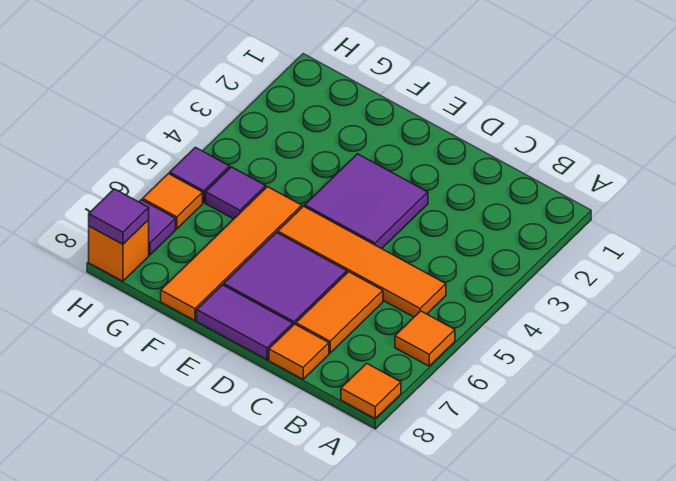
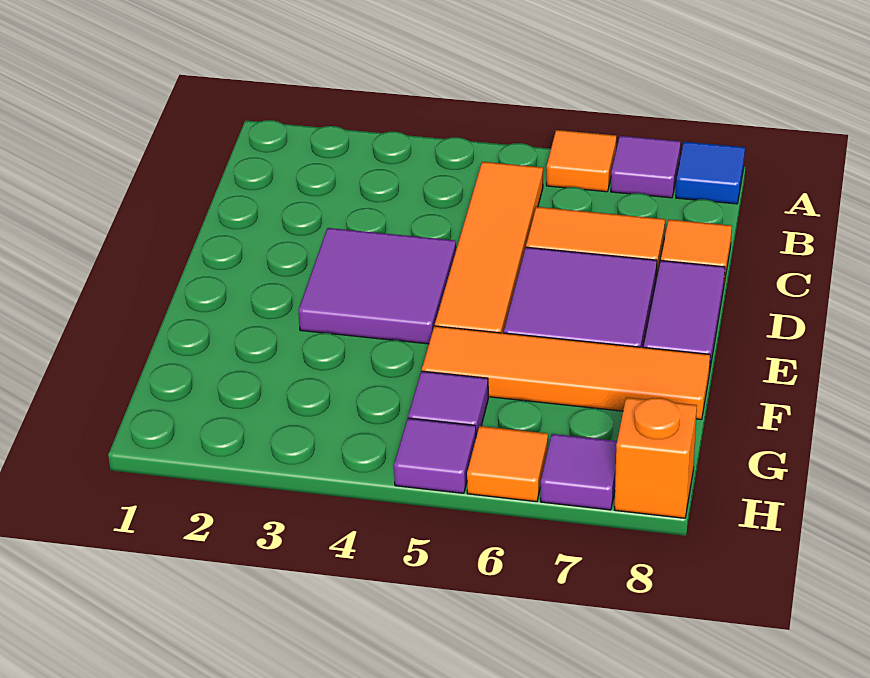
orange 1x1 tile [341,363,401,418] -> blue 1x1 tile [676,142,745,204]
purple 1x1 tile [89,189,149,244] -> purple 1x1 tile moved to [611,136,680,198]

